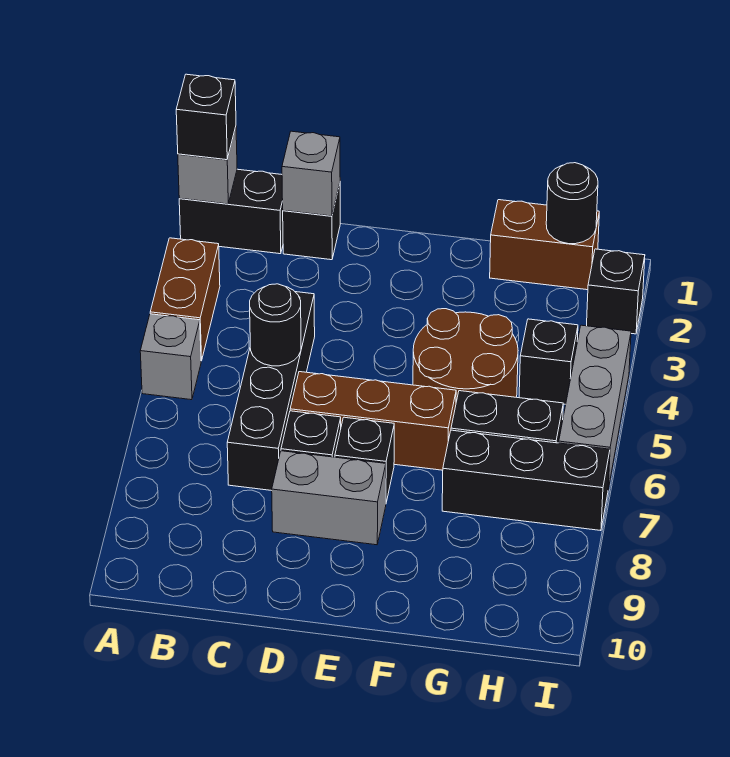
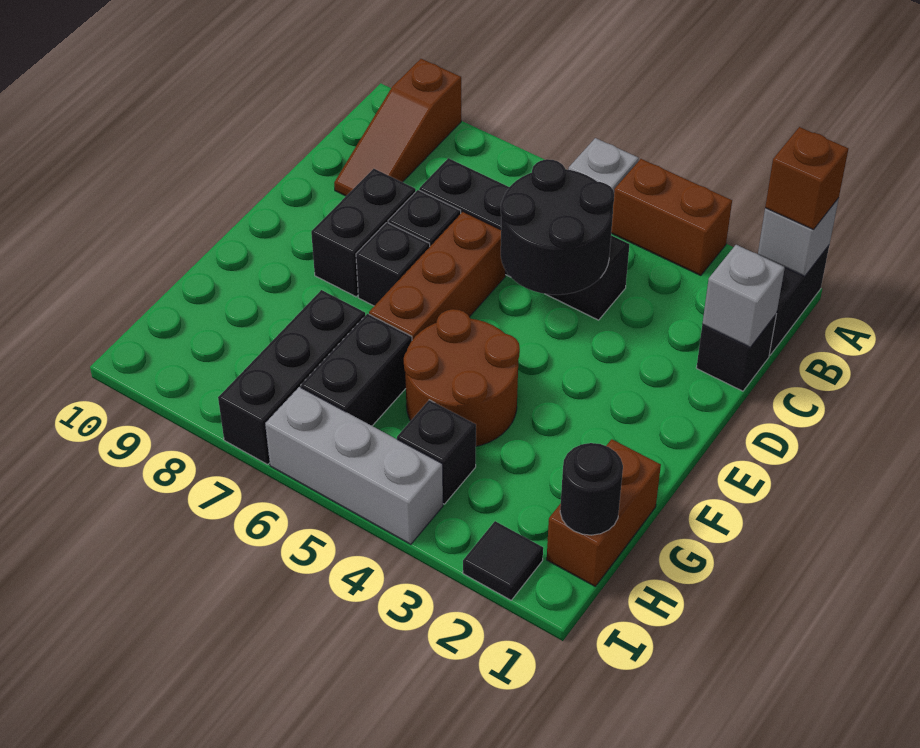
black 1x1 brick [176,74,236,160] -> brown 1x1 brick [765,127,848,230]
none -> brown 1x3 slope [334,59,461,196]
black 1x1 round brick [250,284,301,366] -> black 2x2 round brick [501,159,614,295]
grey 1x2 brick [272,451,386,545] -> black 1x2 brick [311,169,416,297]
black 1x1 brick [587,249,645,334] -> black 1x1 tile [463,521,543,600]

